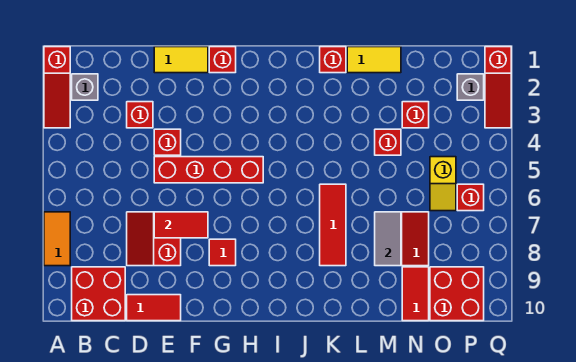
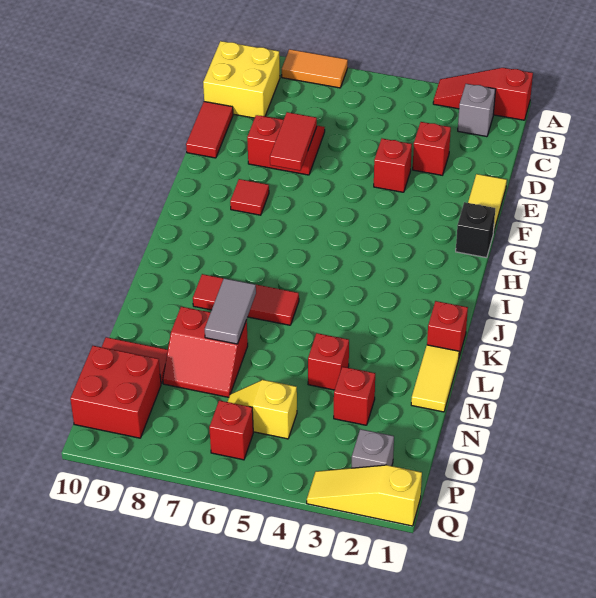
red 2x2 brick [72,267,125,321] -> yellow 2x2 brick [203,41,280,118]
red 1x4 brick [154,157,263,183] -> none
red 1x1 brick [209,47,236,73] -> black 1x1 brick [456,202,495,258]
grey 1x2 tile [375,212,401,266] -> grey 1x2 tile turned to [205,278,256,344]
red 1x3 slope [485,47,511,128] -> yellow 1x3 slope [307,465,422,526]

